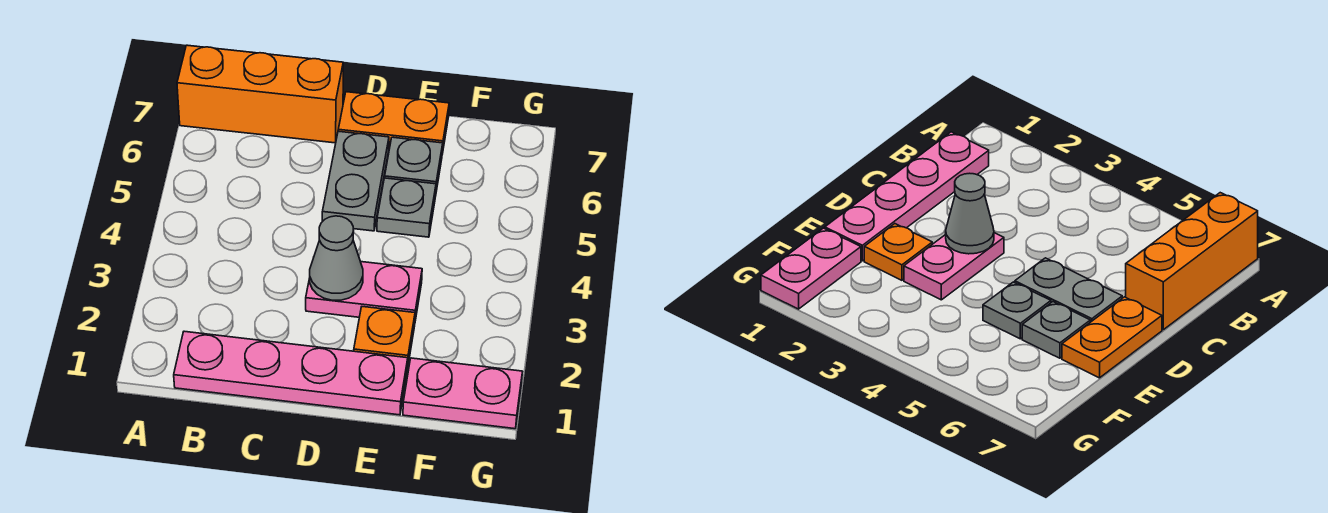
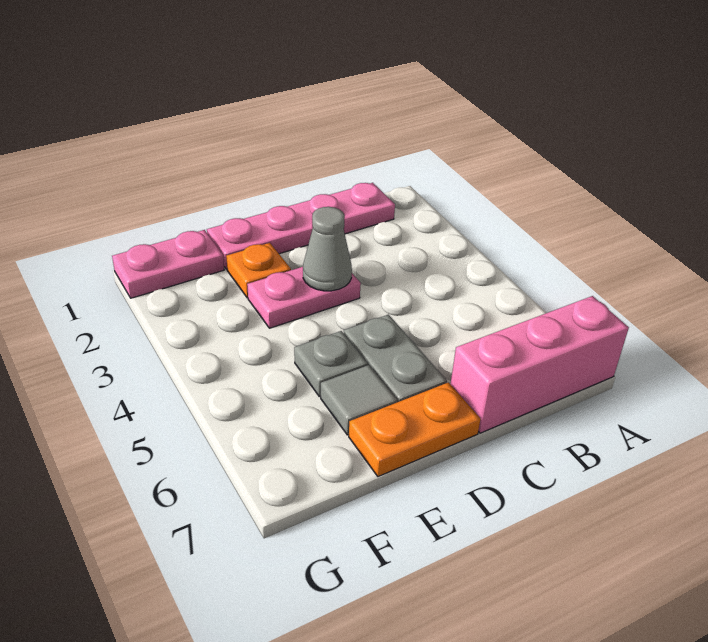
orange 1x3 brick [177,45,343,143] -> pink 1x3 brick [451,296,629,433]
grey 1x1 plate [385,137,443,191] -> grey 1x1 tile [321,365,397,435]

